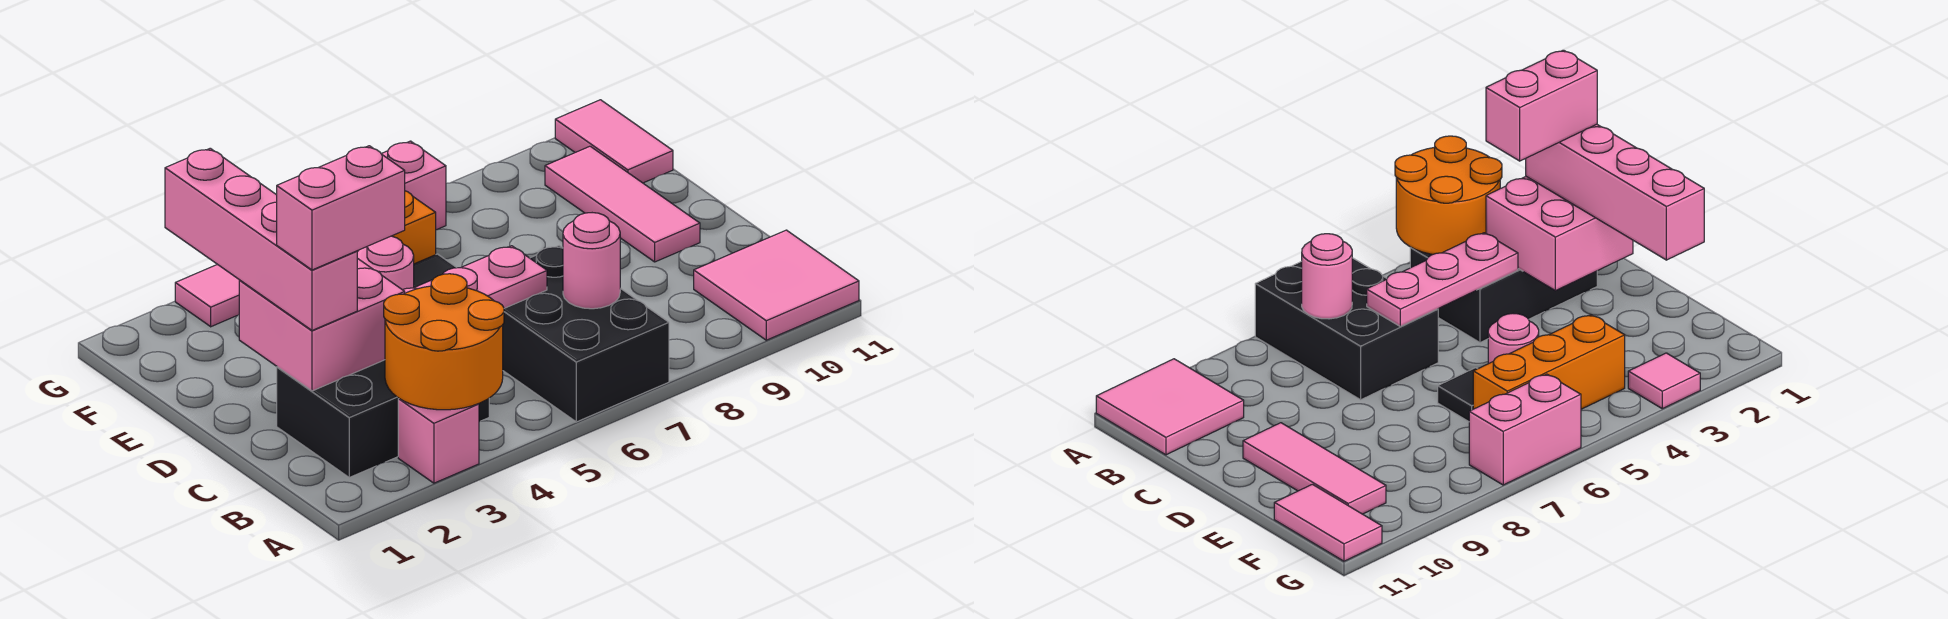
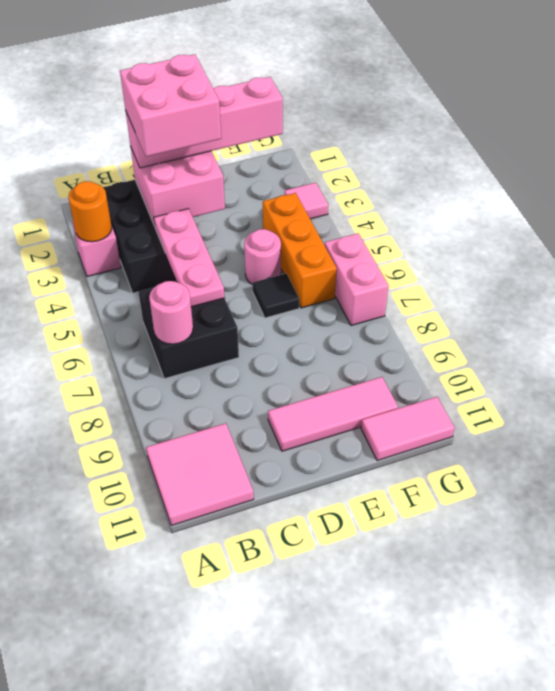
orange 2x2 round brick [384,274,504,410] -> orange 1x1 round brick [69,181,112,242]
black 2x3 brick [503,246,669,422] -> black 2x2 brick [139,281,239,379]
pink 1x2 brick [277,146,405,270] -> pink 2x2 brick [120,54,221,157]

